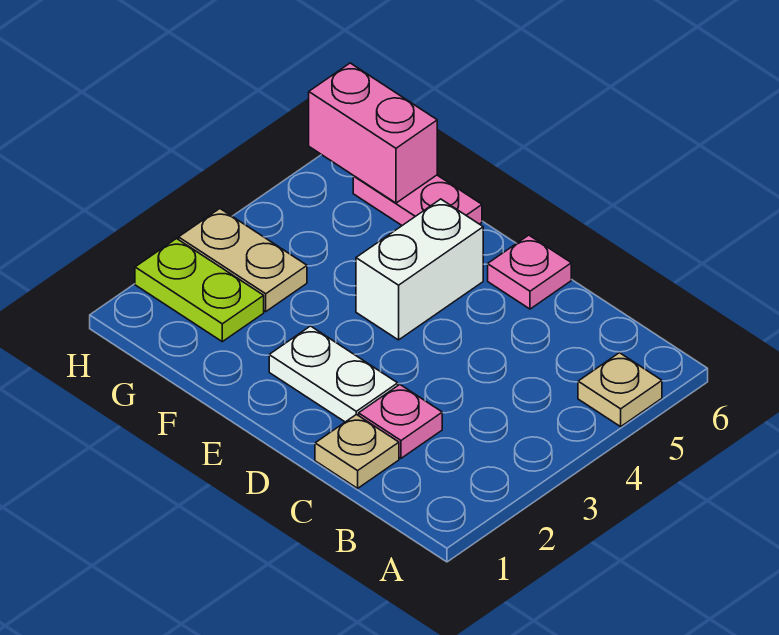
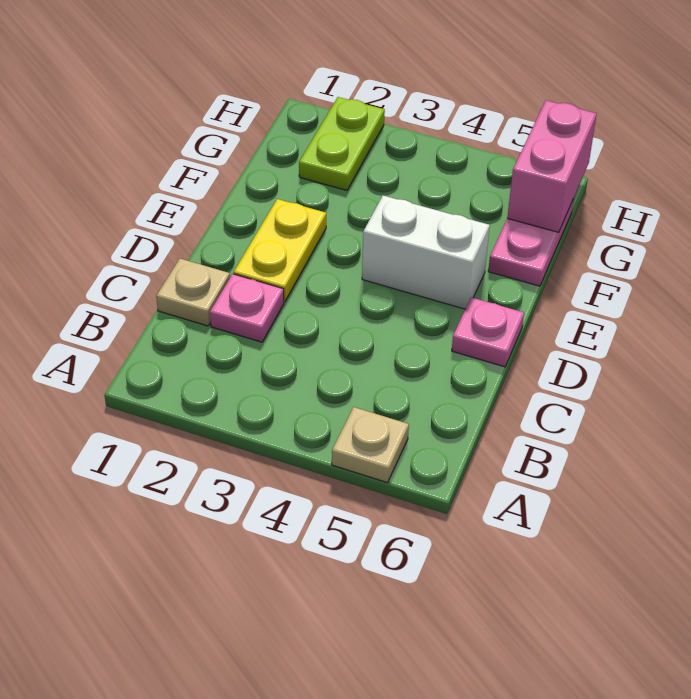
white 1x2 plate [269,326,398,422] -> yellow 1x2 plate [234,199,326,302]
tan 1x2 plate [179,209,307,311] -> none

